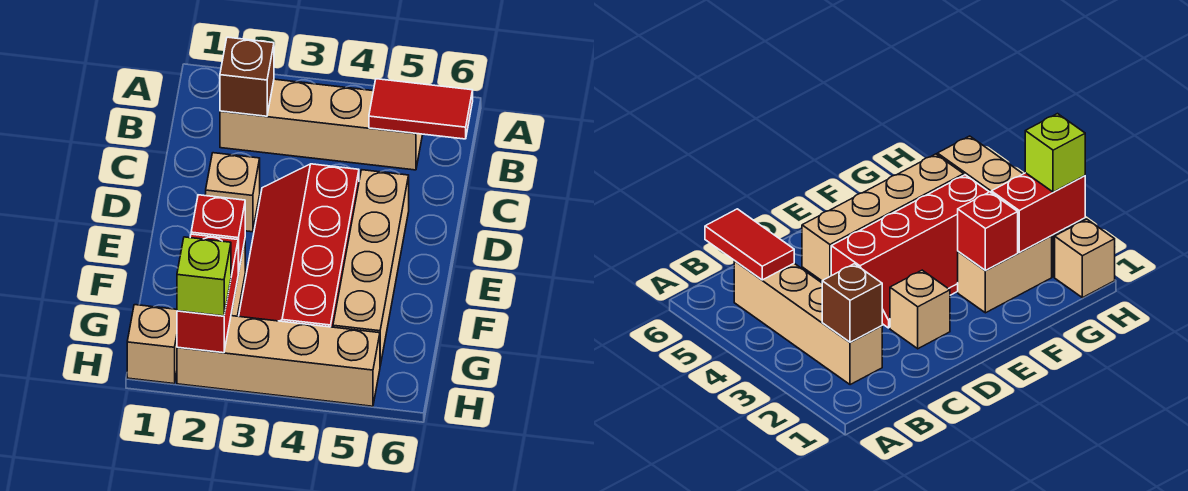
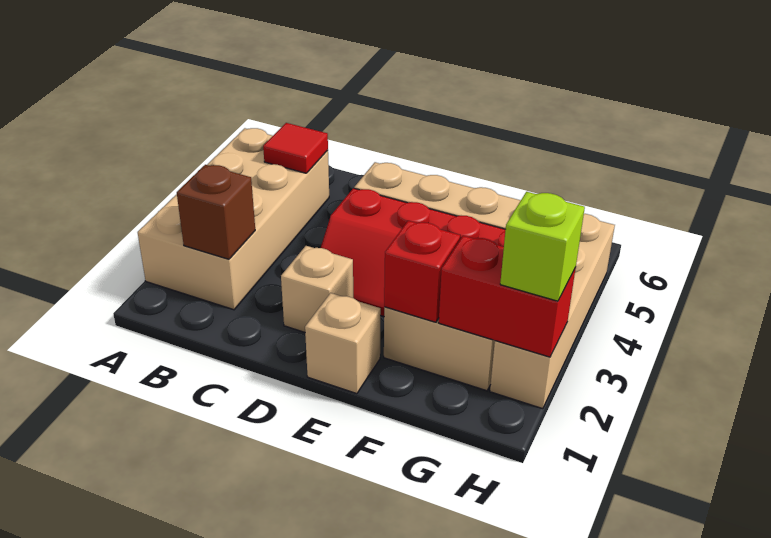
tan 1x4 brick [220,79,423,170] -> tan 2x4 brick [138,128,329,310]
red 1x2 tile [369,79,473,139] -> red 1x1 tile [263,123,328,173]
tan 1x1 brick [127,305,177,384] -> tan 1x1 brick moved to [305,293,381,394]

